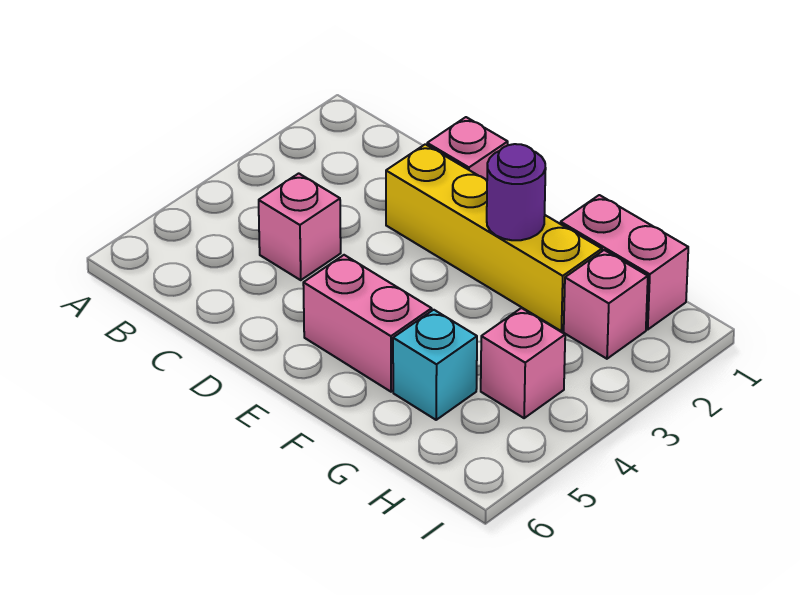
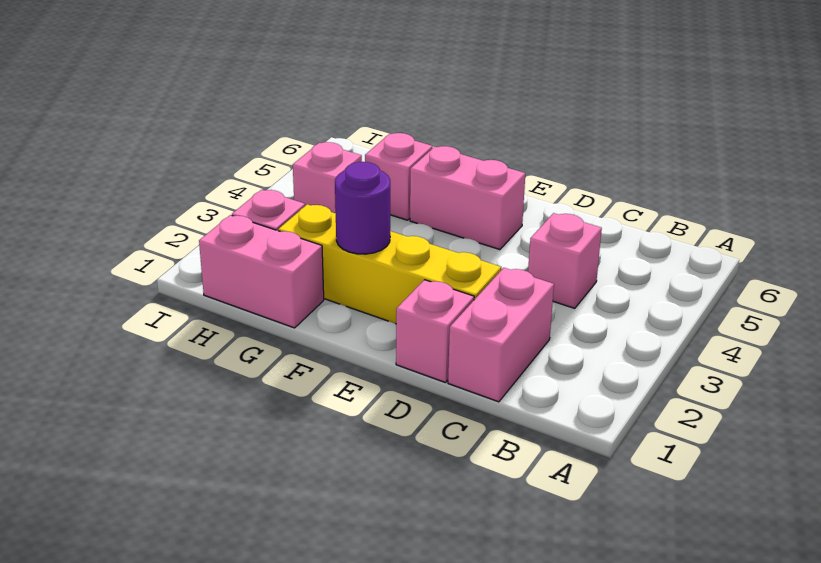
none -> pink 1x2 brick [448,268,554,402]
cyan 1x1 brick [393,310,477,420] -> pink 1x1 brick [365,133,433,220]

